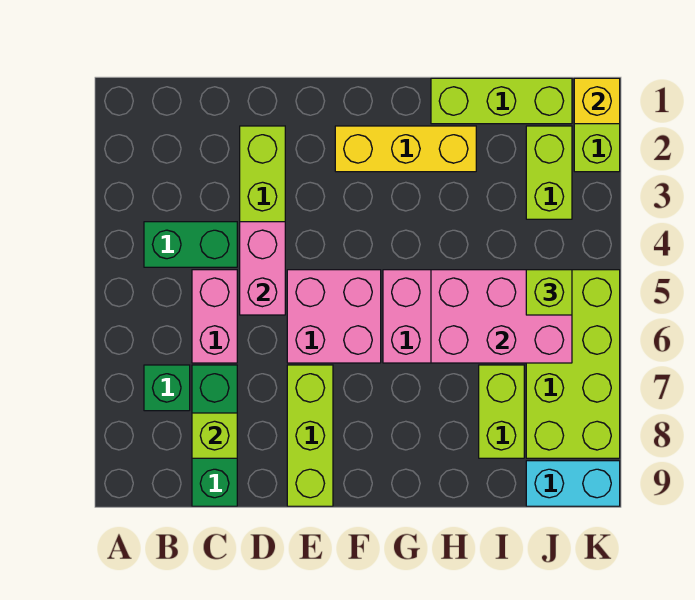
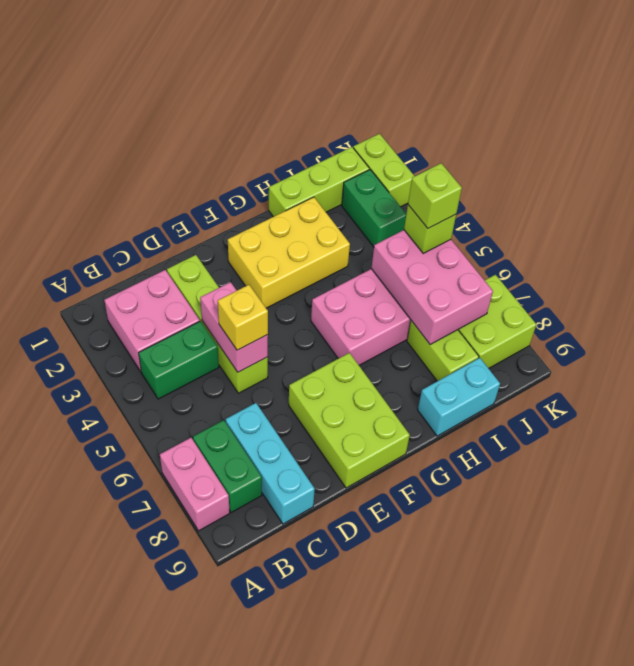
green 1x1 brick [144,365,190,411] -> green 1x2 brick [193,420,262,513]
pink 1x2 brick [192,270,237,363] -> pink 1x2 brick moved to [160,438,230,531]
green 1x3 brick [192,365,237,506] -> cyan 1x3 brick [226,403,315,524]
lime 1x1 brick [192,413,237,458] -> lime 1x1 brick moved to [408,163,462,228]
pink 2x2 brick [287,270,381,363] -> pink 2x2 brick moved to [104,270,200,372]
lime 1x3 brick [287,365,333,506] -> lime 2x3 brick [289,353,410,488]
yellow 1x3 brick [335,126,476,172] -> yellow 2x3 brick [228,197,350,308]
pink 2x3 brick [431,270,572,363] -> pink 2x3 brick turned to [371,230,493,344]
lime 1x2 brick [526,126,572,219] -> green 1x2 brick [342,170,406,247]
lime 2x4 brick [526,270,620,458] -> lime 2x2 brick [458,275,536,368]
cyan 1x2 brick [526,461,620,506] -> cyan 1x2 brick moved to [418,358,500,436]
yellow 1x1 brick [574,78,620,124] -> yellow 1x1 brick moved to [218,285,268,350]

